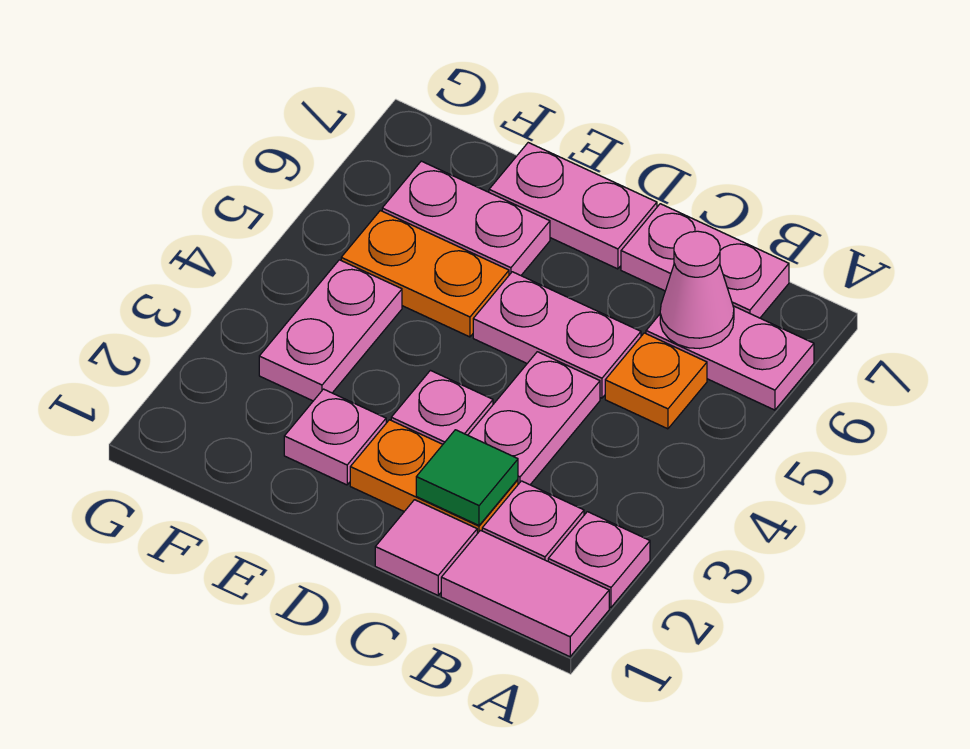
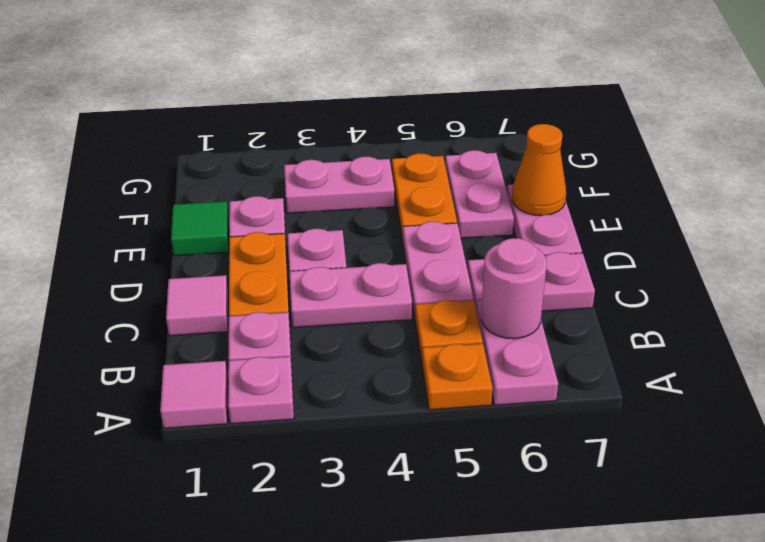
pink 1x2 tile [441,530,609,657] -> pink 1x1 tile [160,361,228,428]
none -> orange 1x1 plate [422,344,492,410]
pink 1x1 cone [660,231,734,349] -> pink 1x1 round brick [481,238,547,339]
pink 1x2 plate [621,204,789,318] -> pink 1x2 plate turned to [468,252,595,311]
green 1x1 tile [416,430,518,525] -> green 1x1 tile moved to [171,201,229,256]
none -> orange 1x1 cone [512,124,566,216]

